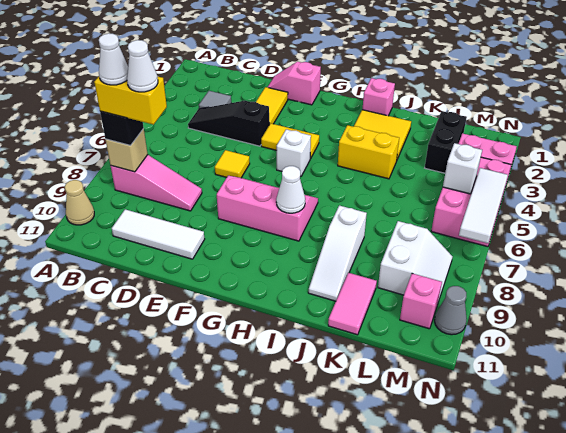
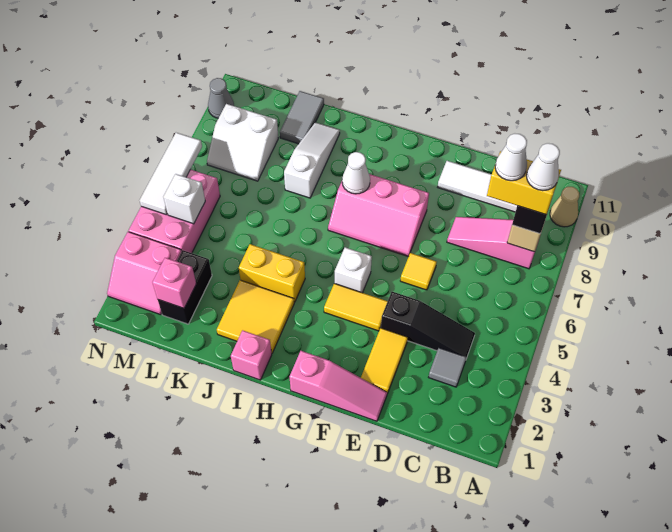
pink 1x2 slope [267,62,321,105] -> pink 1x3 slope [289,351,387,421]
pink 1x2 tile [328,273,377,335] -> grey 1x2 tile [280,91,324,144]
white 2x2 slope [378,221,453,302] -> white 2x2 slope turned to [207,104,278,181]
pink 1x1 brick [400,273,442,329] -> pink 1x1 brick moved to [152,258,196,308]

